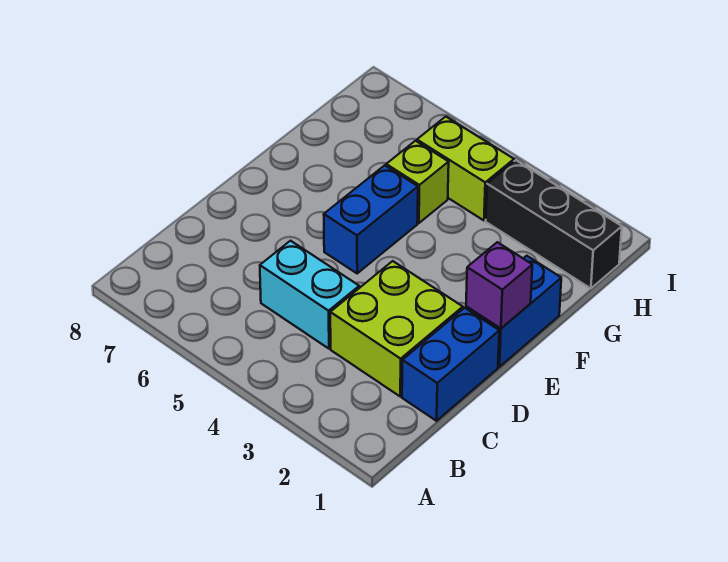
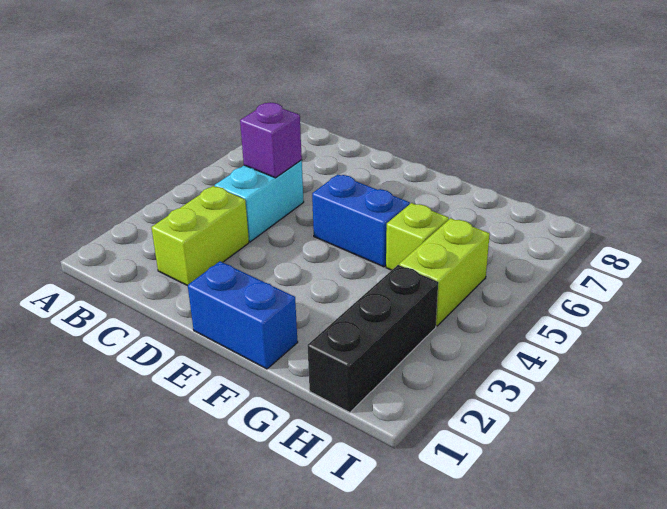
blue 1x2 brick [402,308,499,421] -> none
lime 2x2 brick [330,261,463,396] -> lime 1x2 brick [151,186,249,286]
purple 1x1 brick [466,242,532,329] -> purple 1x1 brick moved to [240,103,302,178]

